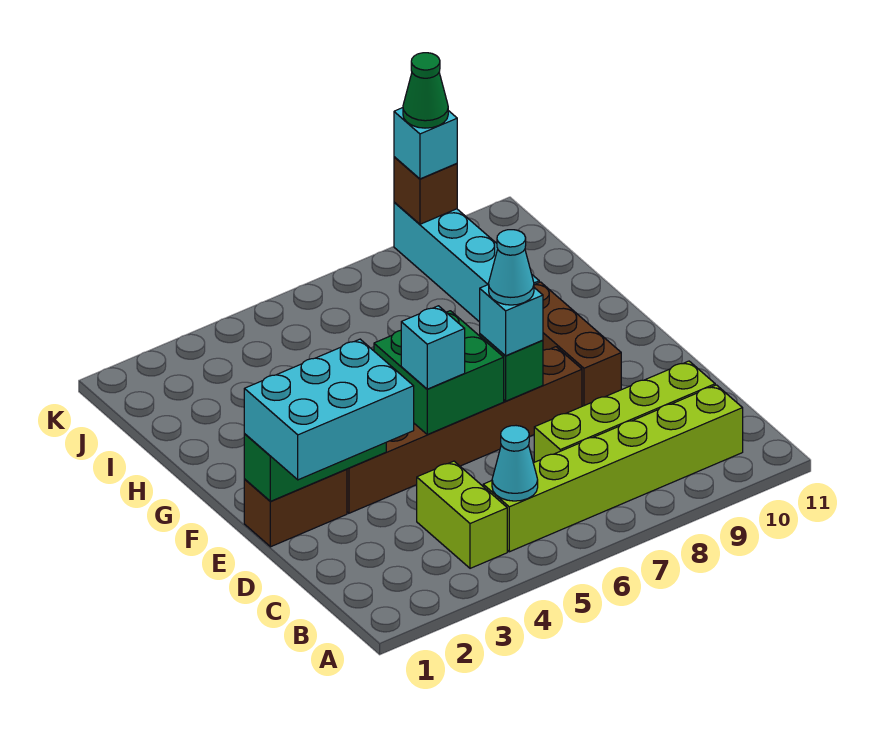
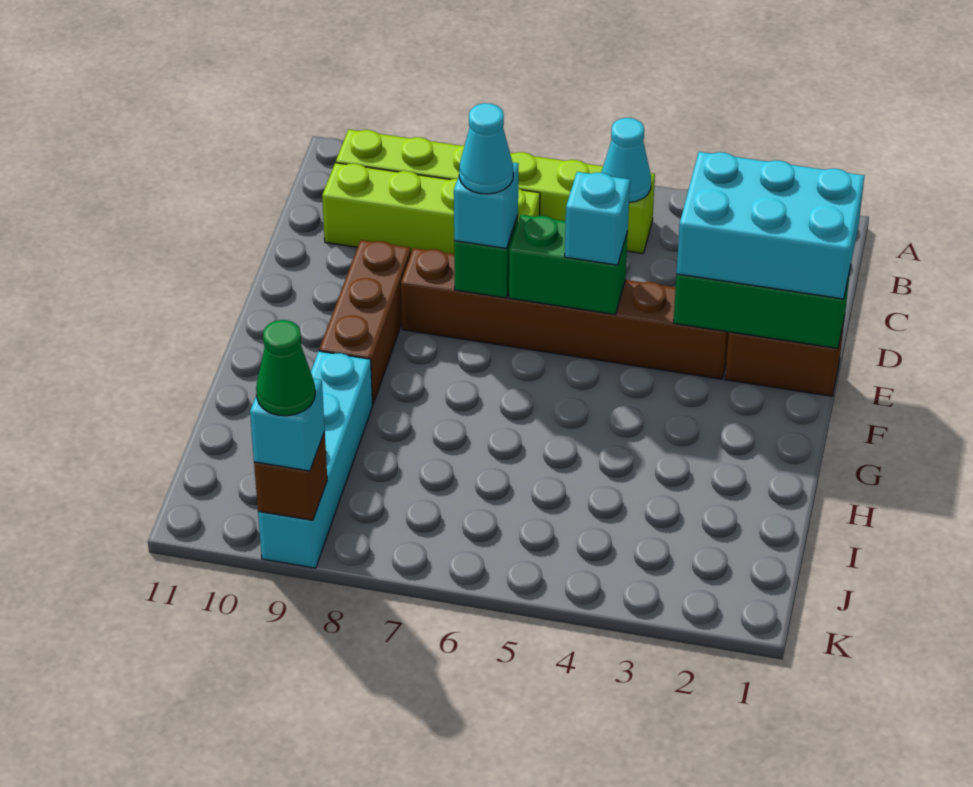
lime 1x2 brick [417,461,507,568] -> none
green 2x2 brick [374,311,504,434] -> green 1x2 brick [509,215,628,314]

